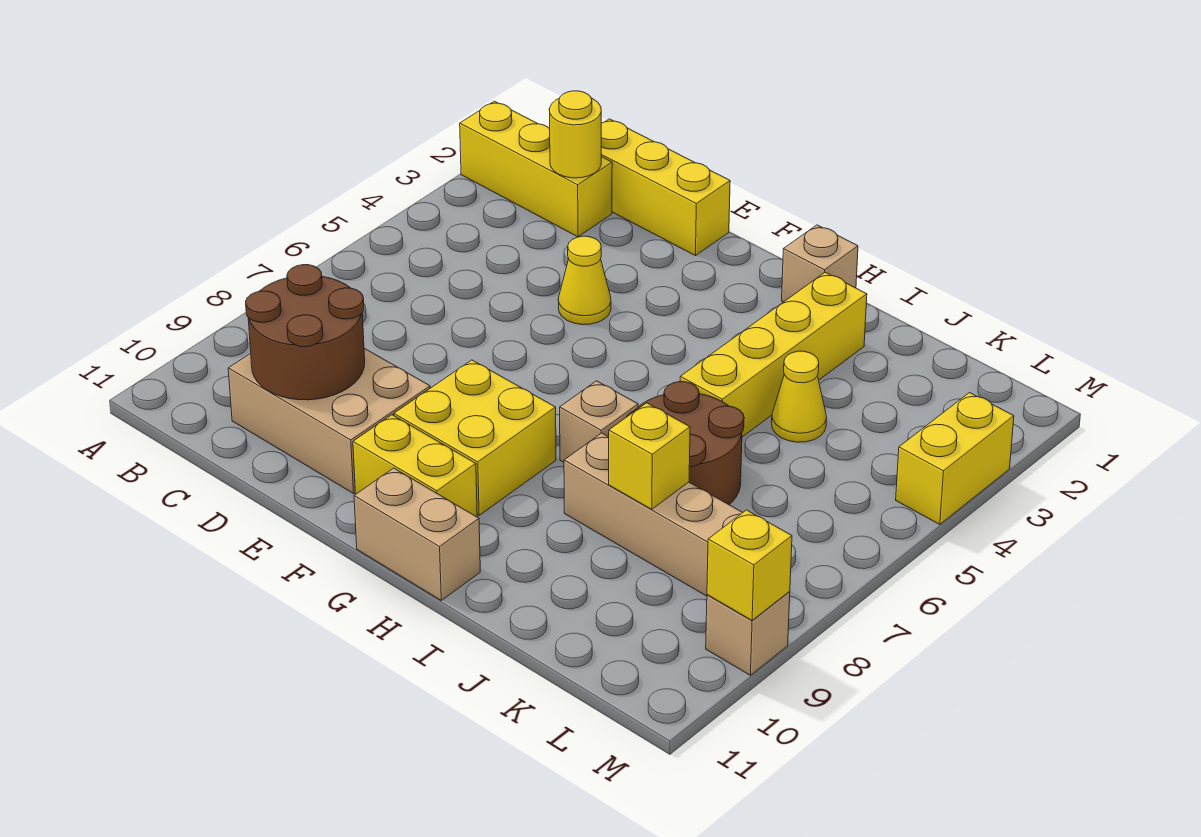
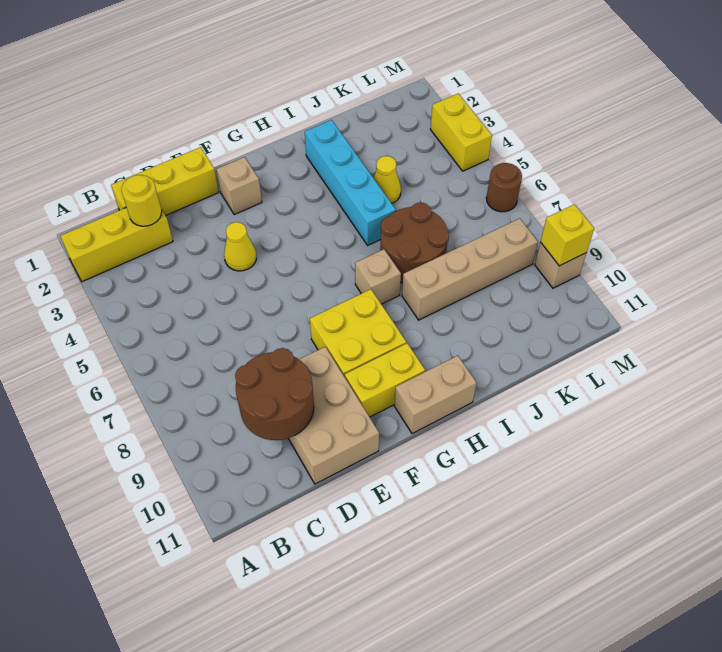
tan 2x3 brick [228,348,430,493] -> tan 2x3 brick turned to [288,347,379,484]
tan 1x1 brick [782,225,858,302] -> tan 1x1 brick moved to [217,157,262,215]
yellow 1x4 brick [680,272,867,437] -> cyan 1x4 brick [305,120,396,245]
yellow 1x1 brick [609,403,690,509] -> none
none -> brown 1x1 round brick [486,163,522,212]

